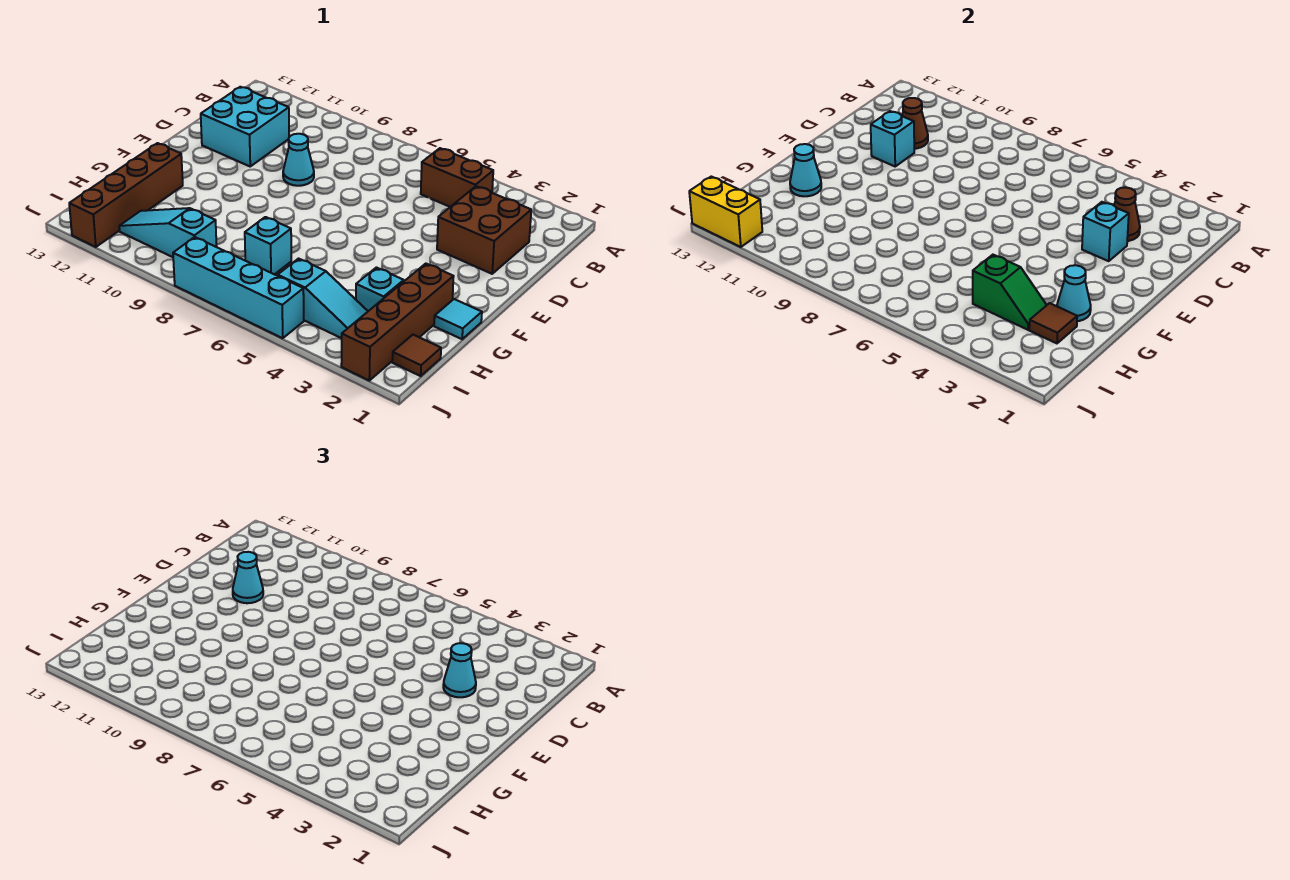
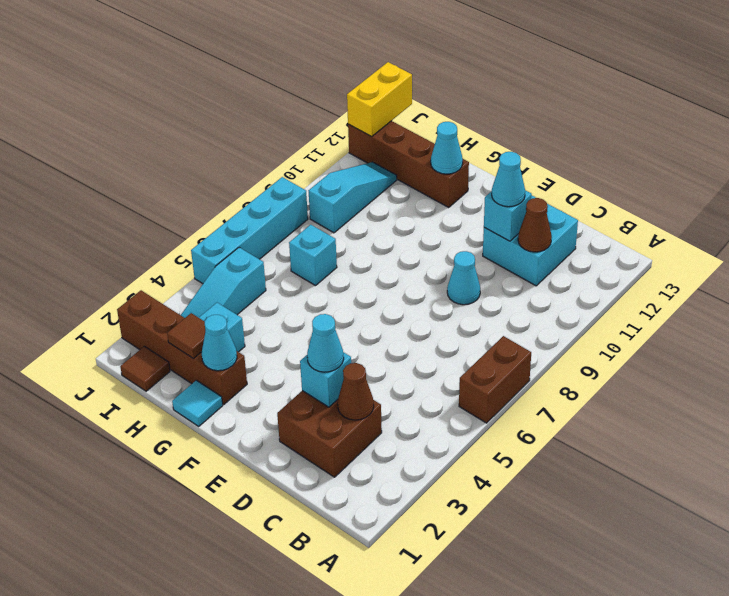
brown 1x2 brick [421,148,493,207] -> brown 1x2 brick moved to [459,336,531,423]
green 1x2 slope [973,255,1047,330] -> none

